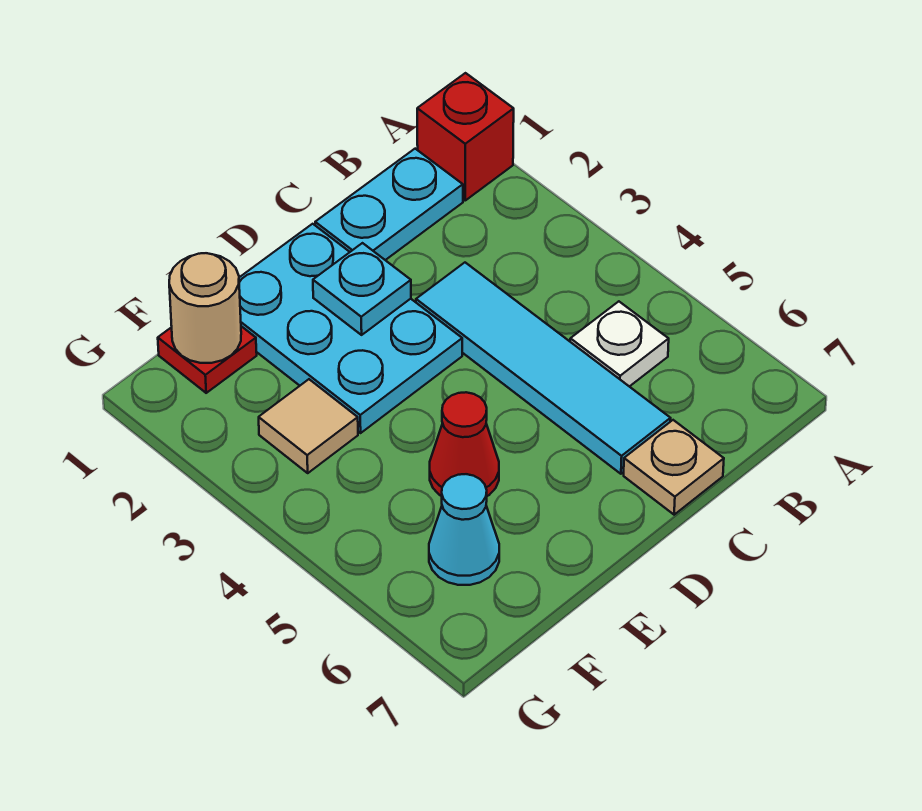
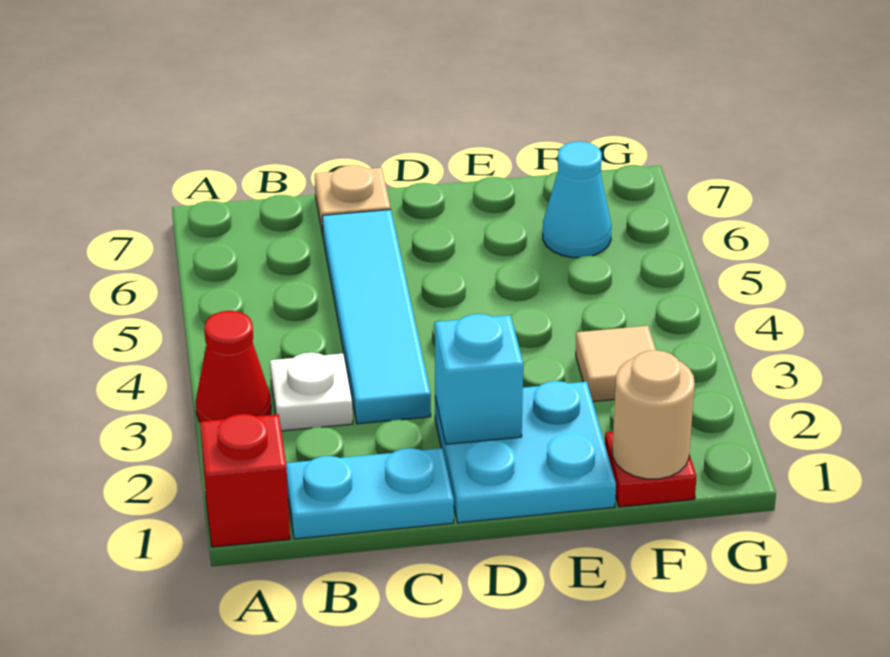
white 1x1 plate [570,301,669,387] -> white 1x1 plate moved to [270,353,353,431]
cyan 2x3 plate [239,224,462,433] -> cyan 2x2 plate [435,381,616,523]
cyan 1x1 plate [313,243,411,335] -> cyan 1x1 brick [435,314,523,444]
red 1x1 cone [430,392,499,496] -> red 1x1 cone moved to [196,311,271,422]

